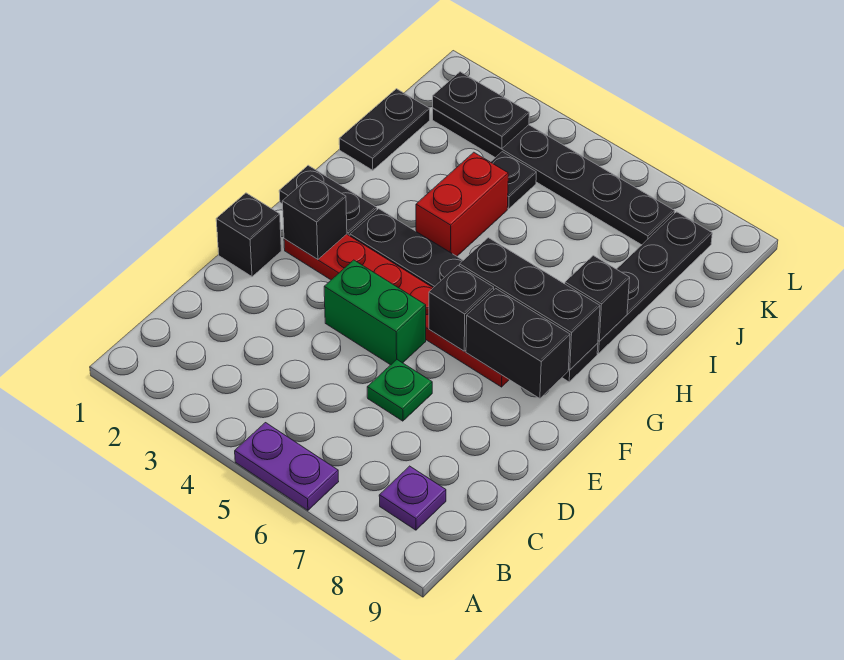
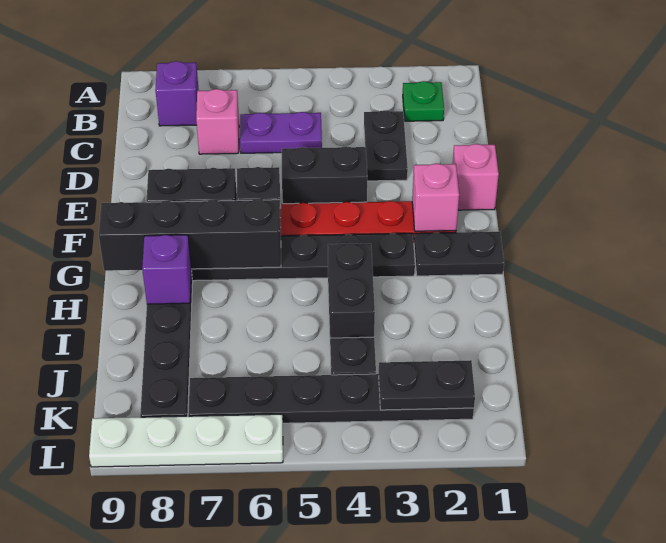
purple 1x2 plate [235,423,339,510] -> purple 1x2 plate moved to [240,112,322,153]
purple 1x1 plate [379,466,446,530] -> purple 1x1 brick [155,61,199,126]
none -> pink 1x1 brick [196,89,239,154]
green 1x1 plate [367,360,432,421] -> green 1x1 plate moved to [403,81,444,121]
black 1x1 brick [216,193,281,277] -> pink 1x1 brick [453,144,499,210]
green 1x2 brick [324,260,426,365] -> black 1x2 brick [282,146,367,204]
black 1x1 brick [282,176,347,259] -> pink 1x1 brick [412,164,459,231]
black 1x3 brick [460,238,600,370] -> black 1x4 brick [98,199,281,271]
red 1x2 brick [416,152,508,256] -> black 1x2 brick [328,244,375,338]
black 1x1 brick [565,256,630,341] -> purple 1x1 brick [142,235,191,304]
black 1x2 plate [339,89,430,170] -> black 1x2 plate moved to [364,110,408,181]
none -> white 1x4 plate [89,414,283,467]

